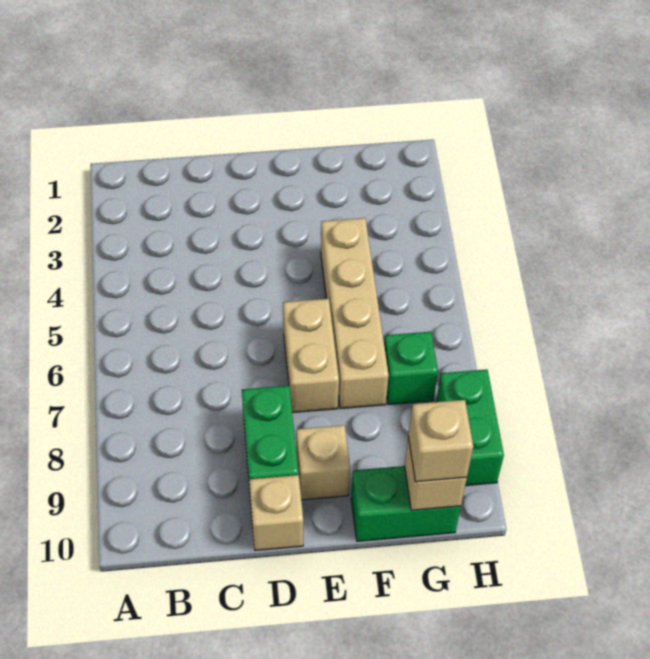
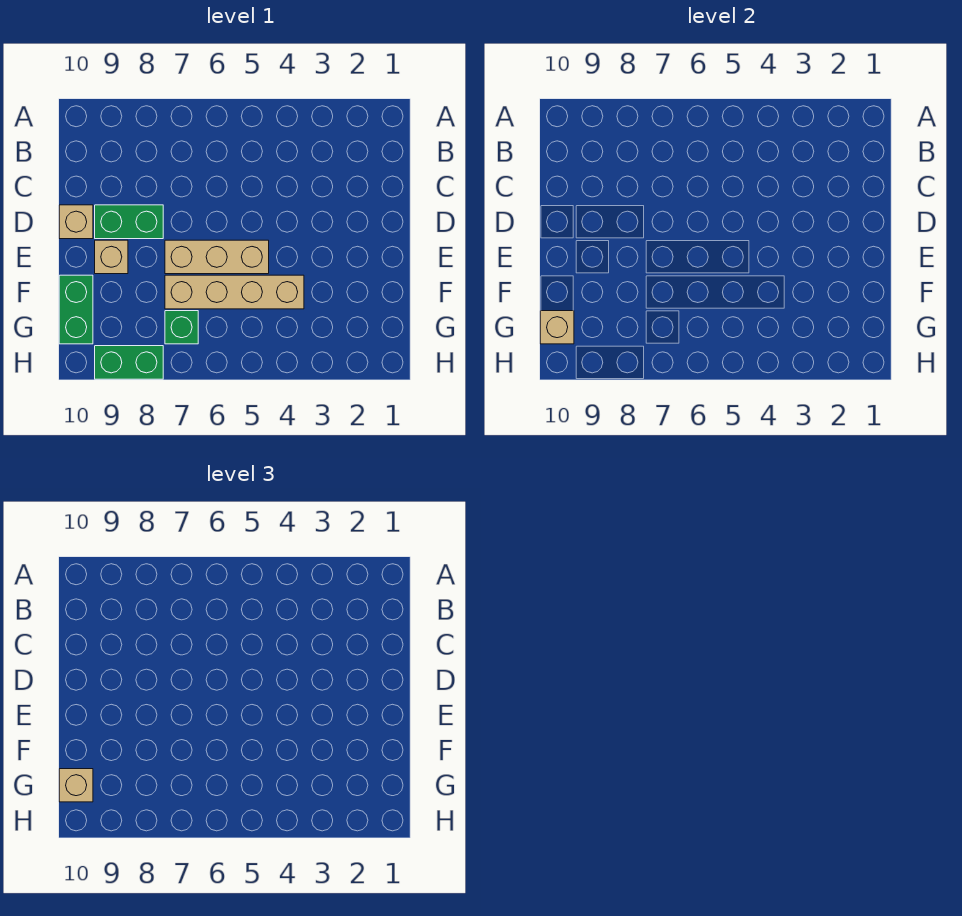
tan 1x2 brick [283,299,339,413] -> tan 1x3 brick [165,240,269,274]

